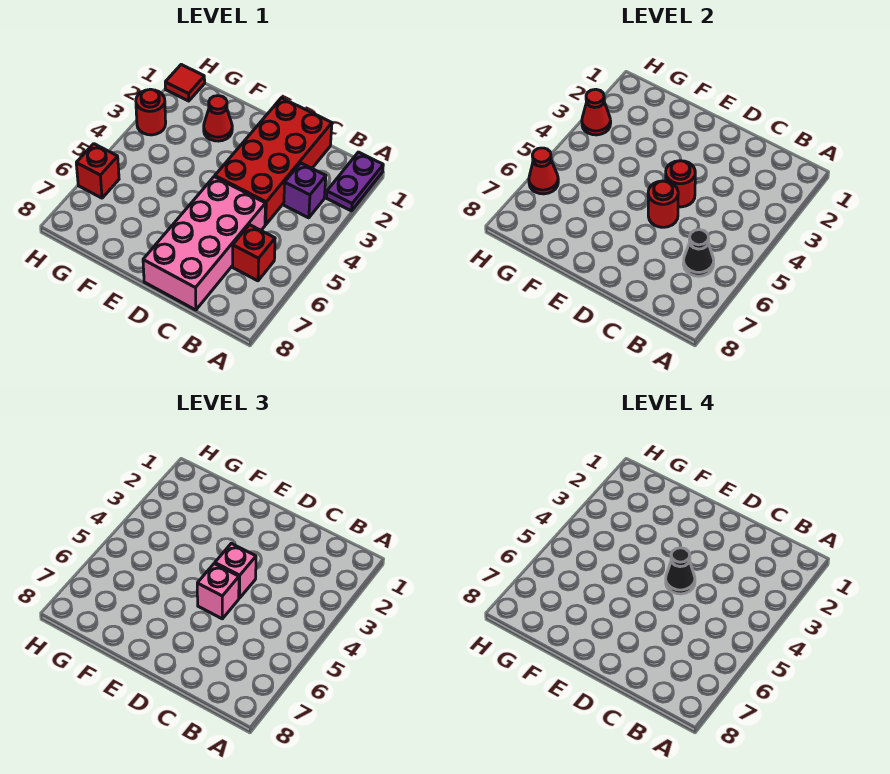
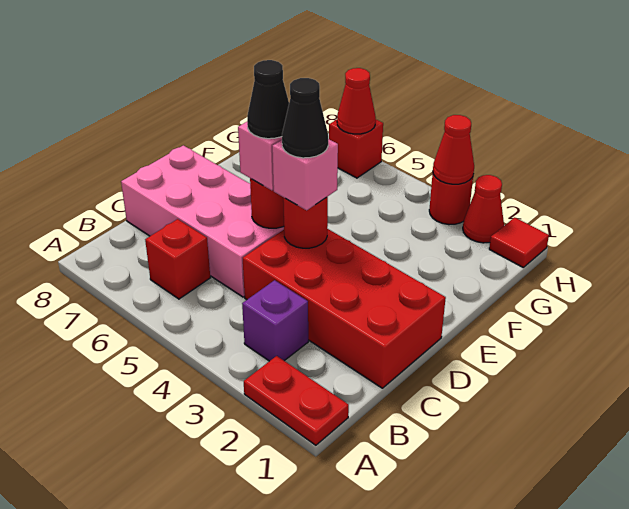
purple 1x2 plate [326,152,383,211] -> red 1x2 plate [244,356,349,445]
black 1x1 cone [683,230,714,276] -> black 1x1 cone moved to [247,60,289,139]
red 1x1 cone [204,96,232,141] -> red 1x1 cone moved to [463,175,504,243]

